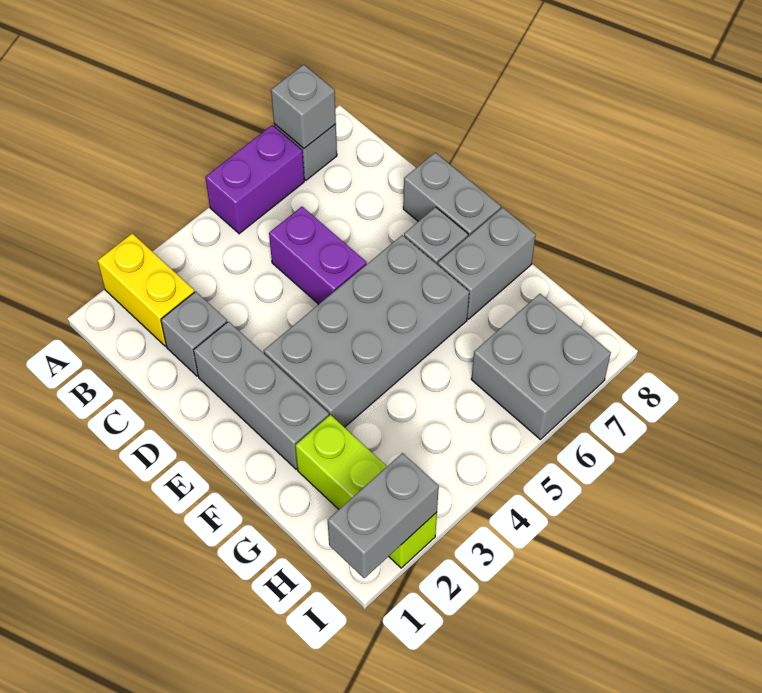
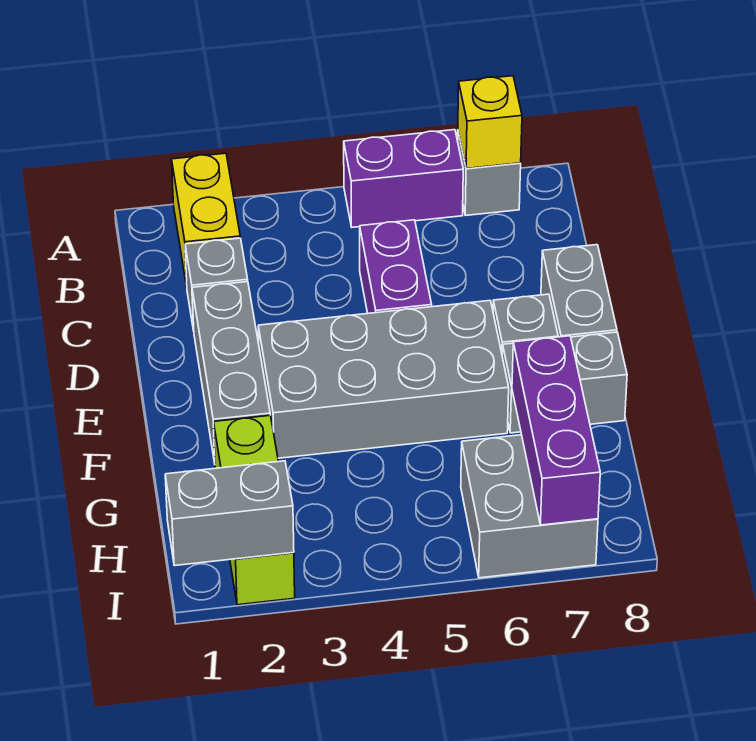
grey 1x1 brick [271,65,336,148] -> yellow 1x1 brick [458,76,522,169]
none -> purple 1x3 brick [512,336,600,525]

